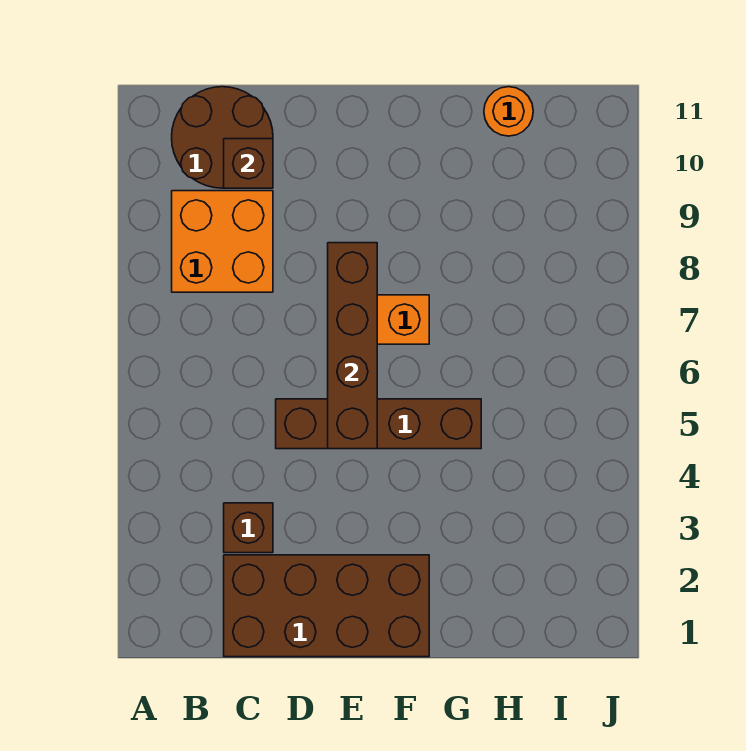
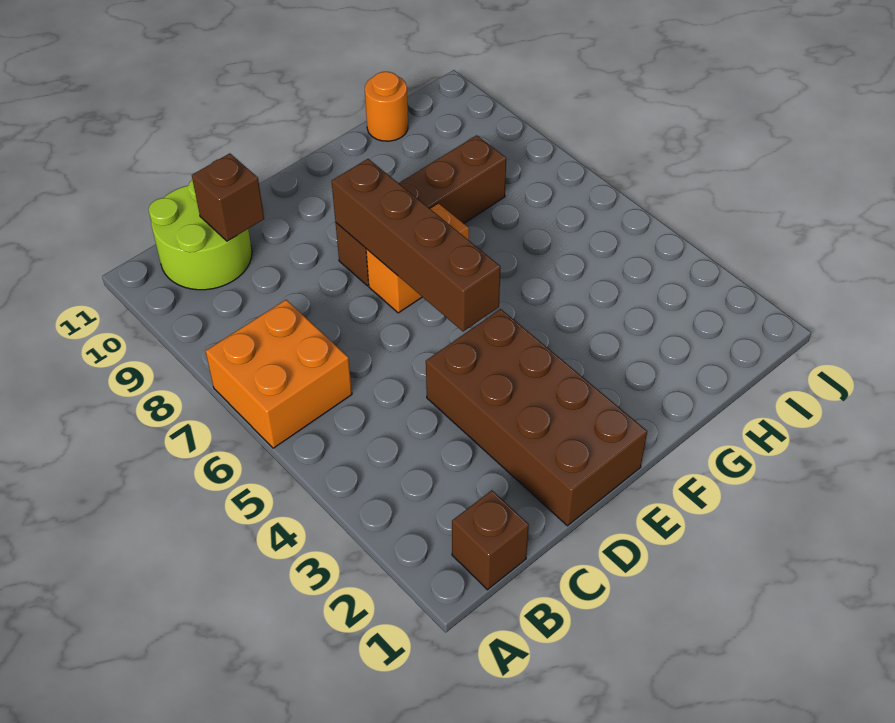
orange 2x2 brick [172,191,273,292] -> orange 2x2 brick moved to [206,300,352,448]
brown 2x2 round brick [172,87,273,188] -> lime 2x2 round brick [149,180,252,290]
brown 2x4 brick [224,555,429,657] -> brown 2x4 brick turned to [426,309,647,526]
brown 1x1 brick [224,503,273,553] -> brown 1x1 brick moved to [452,490,529,590]
brown 1x4 brick [276,399,481,449] -> brown 1x4 brick moved to [336,135,506,286]

